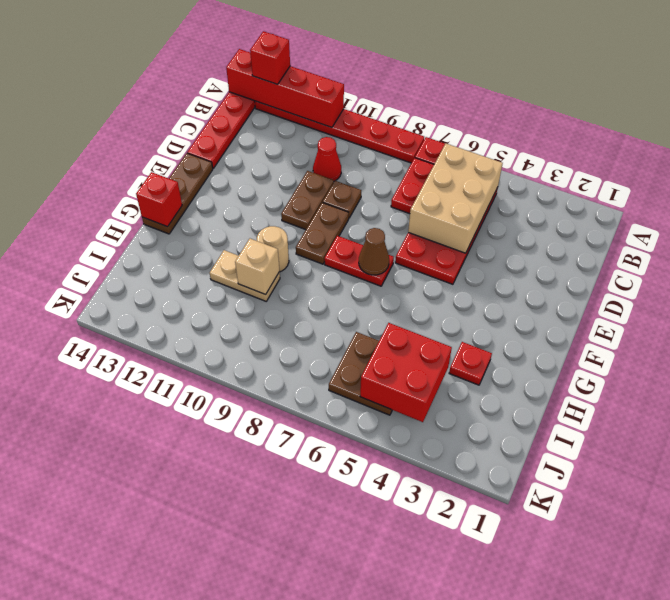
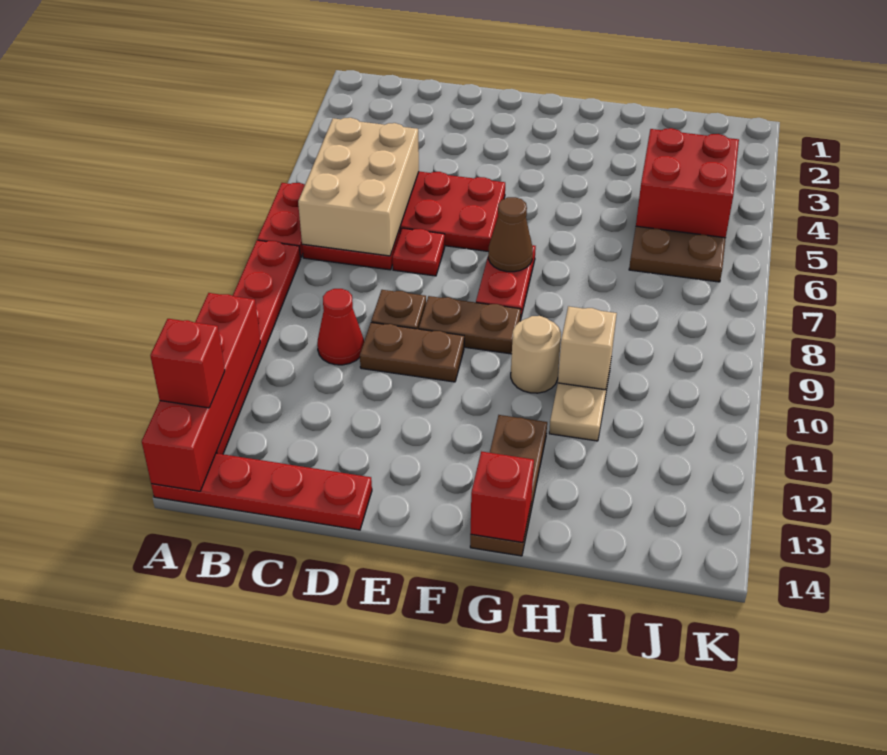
tan 2x3 brick [408,143,503,253] -> tan 2x3 brick turned to [298,118,419,256]
brown 1x3 plate [142,153,213,234] -> brown 1x3 plate turned to [470,415,547,556]
red 1x1 plate [449,342,492,385] -> red 1x1 plate moved to [393,228,445,276]

